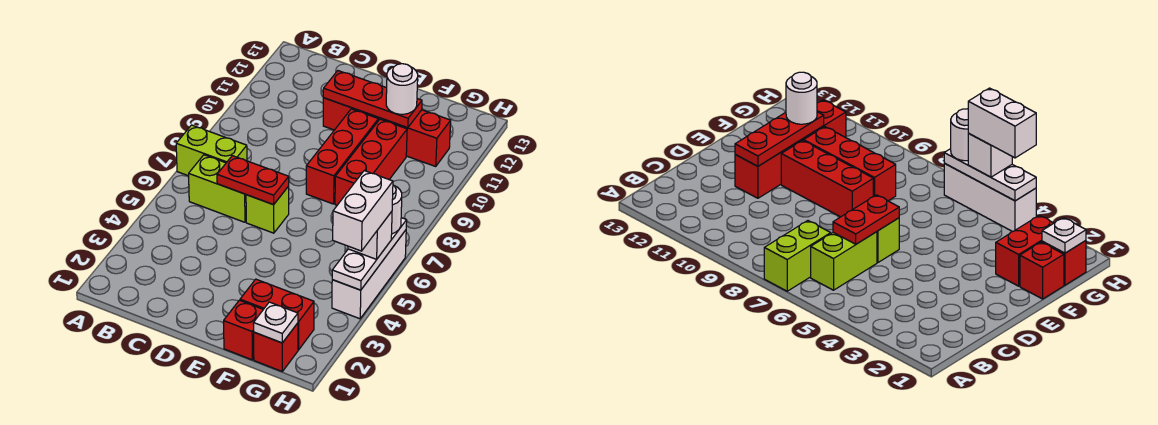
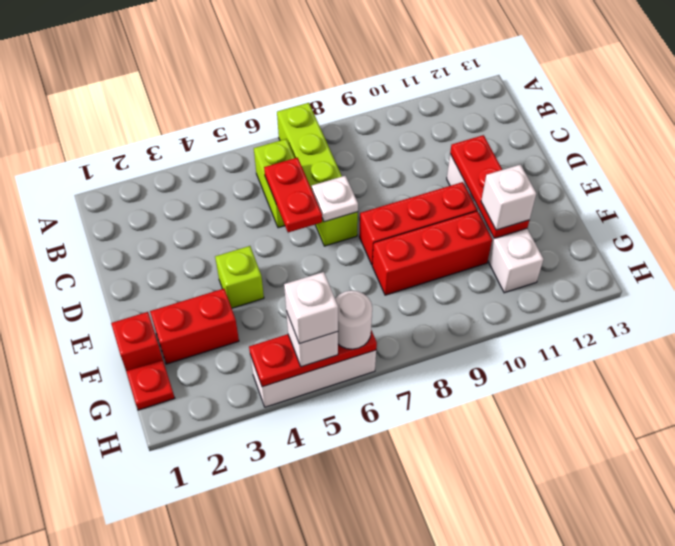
lime 1x2 brick [176,125,247,176] -> lime 1x4 brick [277,103,358,246]
lime 1x1 brick [246,186,289,233] -> lime 1x1 brick moved to [215,246,264,308]
red 1x4 brick [323,98,451,166] -> white 1x4 brick [447,154,543,293]
red 1x2 brick [240,279,314,350] -> red 1x2 brick turned to [150,289,239,364]
white 1x1 round brick [386,64,418,114] -> white 1x1 brick [481,165,536,230]
red 1x1 brick [254,323,298,371] -> red 1x1 plate [126,360,175,410]
white 1x1 plate [253,302,298,343] -> white 1x1 plate moved to [312,176,358,222]
white 1x3 plate [332,218,407,290] -> red 1x3 plate [249,330,377,387]
white 1x2 brick [333,171,393,251] -> white 1x1 brick [284,272,338,344]

